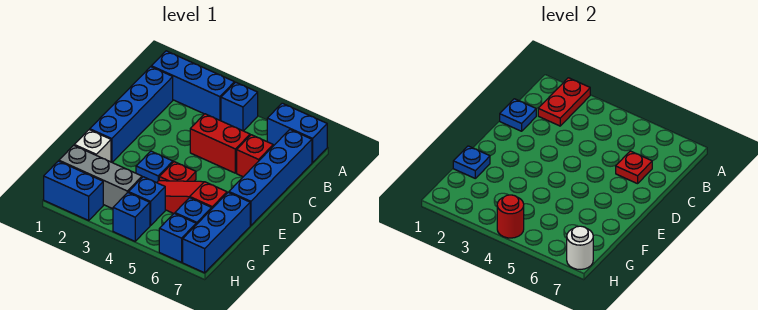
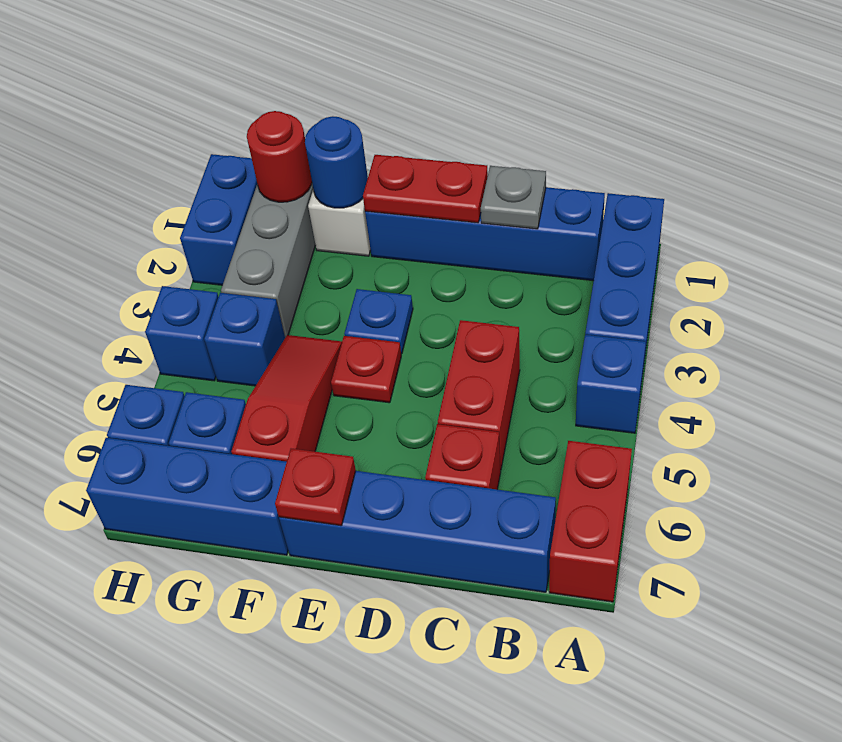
red 1x2 plate [538,78,590,126] -> red 1x2 plate moved to [363,155,488,223]
blue 1x2 brick [267,103,327,163] -> red 1x2 brick [549,441,632,602]
blue 1x1 plate [500,99,536,131] -> grey 1x1 plate [481,166,546,229]
red 1x1 plate [616,151,652,184] -> red 1x1 plate moved to [275,449,356,526]
blue 1x1 plate [453,146,490,178] -> blue 1x1 round brick [305,116,368,208]
red 1x1 round brick [497,195,524,238] -> red 1x1 round brick moved to [247,111,312,202]
white 1x1 round brick [567,226,593,269] -> none

